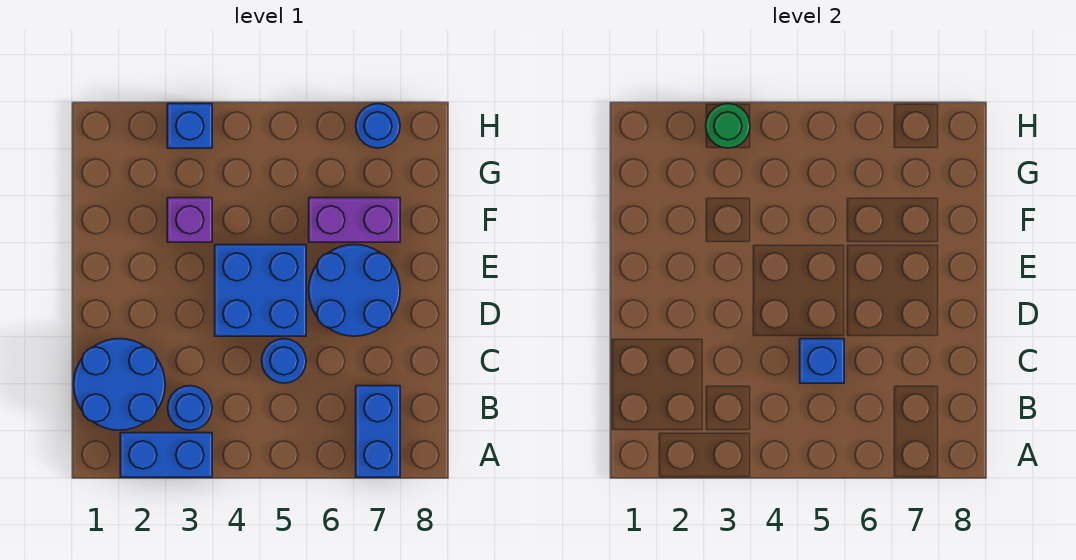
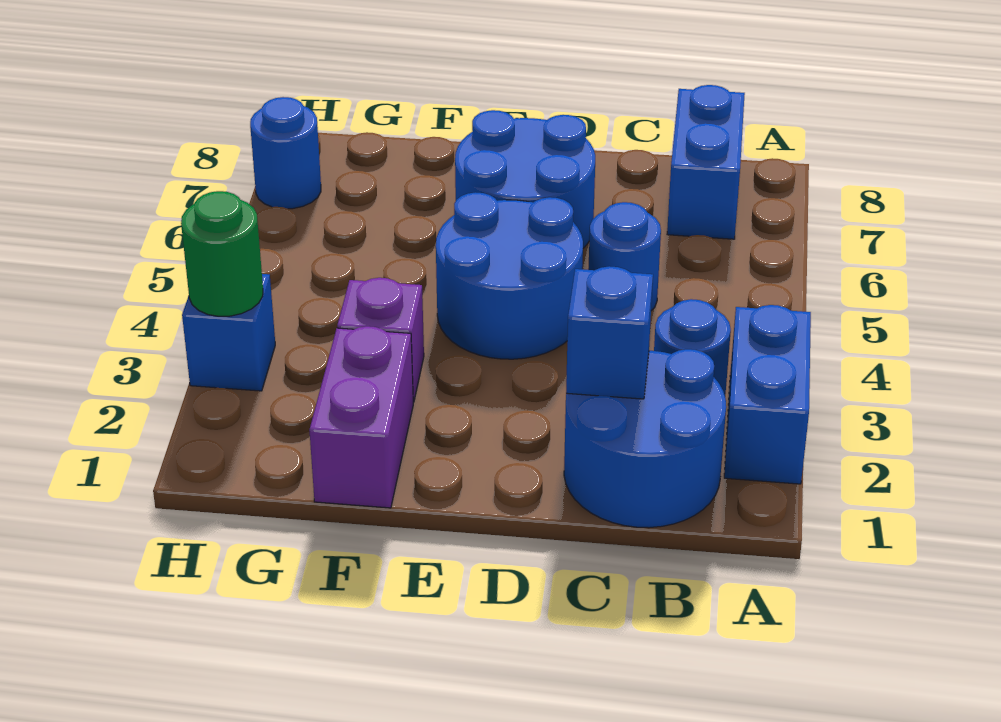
blue 1x2 brick [356,386,400,477] -> blue 1x2 brick turned to [667,85,745,239]
blue 1x1 brick [800,339,844,383] -> blue 1x1 brick moved to [566,266,653,399]
blue 2x2 brick [215,245,306,336] -> blue 2x2 round brick [436,192,583,359]
purple 1x2 brick [309,198,400,242] -> purple 1x2 brick moved to [309,326,413,508]

